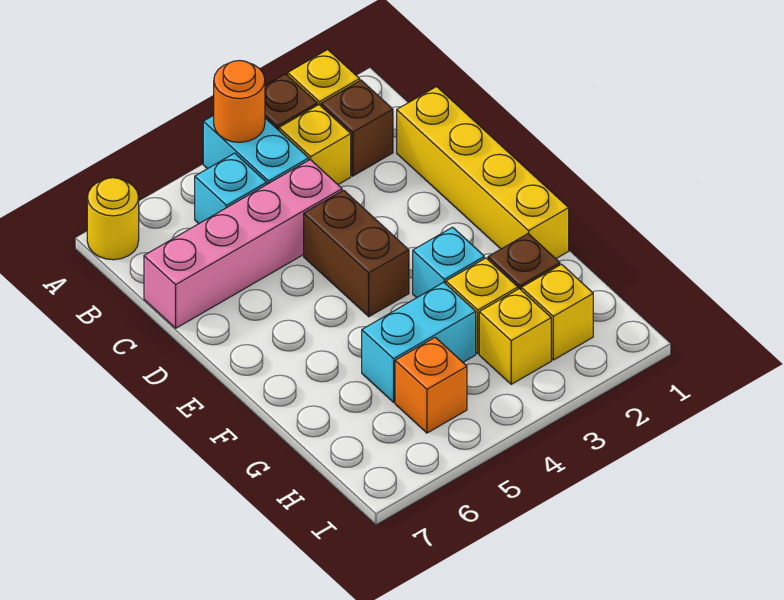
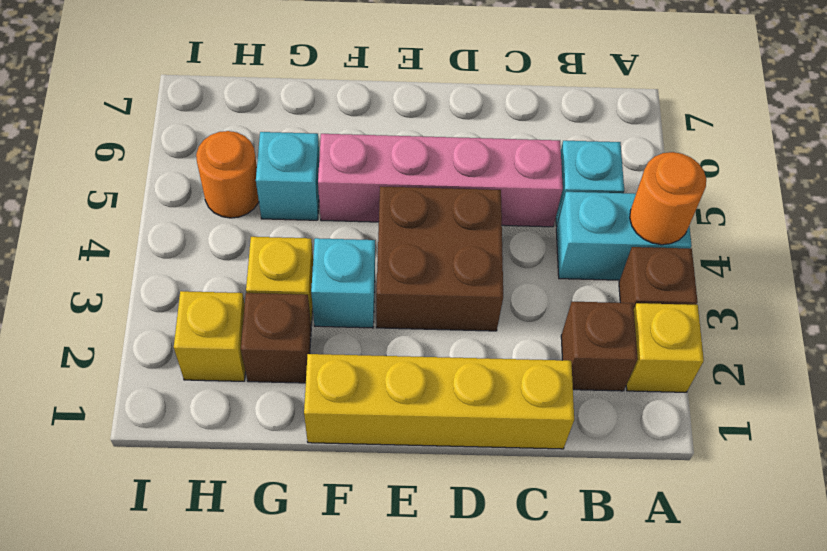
yellow 1x1 round brick [87,178,139,260] -> none
yellow 1x1 brick [279,105,351,184] -> none
pink 1x4 brick [144,160,342,328] -> pink 1x4 brick turned to [318,134,563,227]
brown 1x2 brick [304,190,409,317] -> brown 2x2 brick [376,186,503,331]
cyan 1x2 brick [362,282,476,402] -> cyan 1x1 brick [256,132,319,220]
yellow 1x1 brick [479,289,551,384] -> none
orange 1x1 brick [395,337,467,433] -> orange 1x1 round brick [196,131,259,218]

